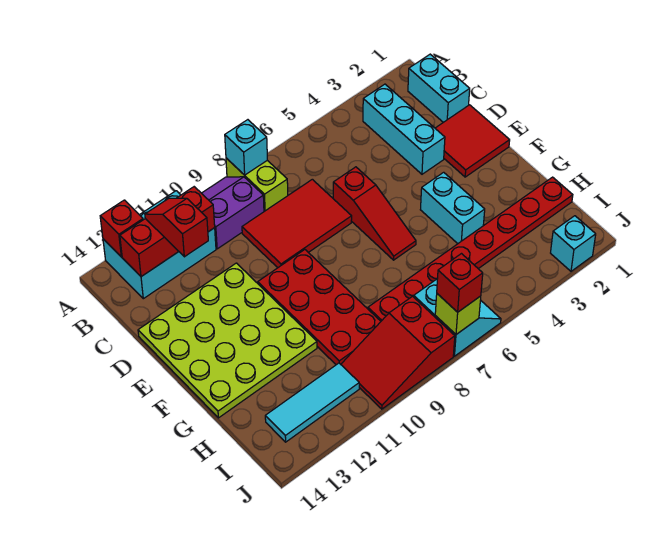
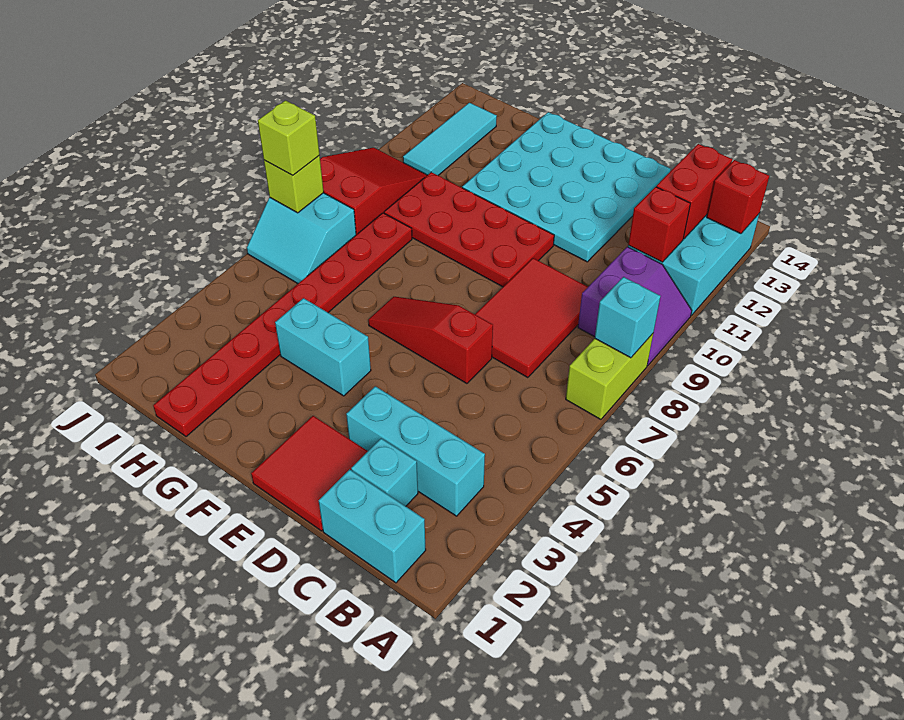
lime 1x2 brick [226,158,288,211] -> lime 1x2 brick turned to [566,334,653,419]
red 1x2 slope [145,198,208,257] -> none
lime 4x4 plate [138,263,317,418] -> cyan 4x4 plate [462,112,670,262]
cyan 1x1 brick [551,216,596,271] -> cyan 1x1 brick moved to [351,438,418,506]
red 1x1 brick [437,254,483,312] -> lime 1x1 brick [258,100,319,175]

